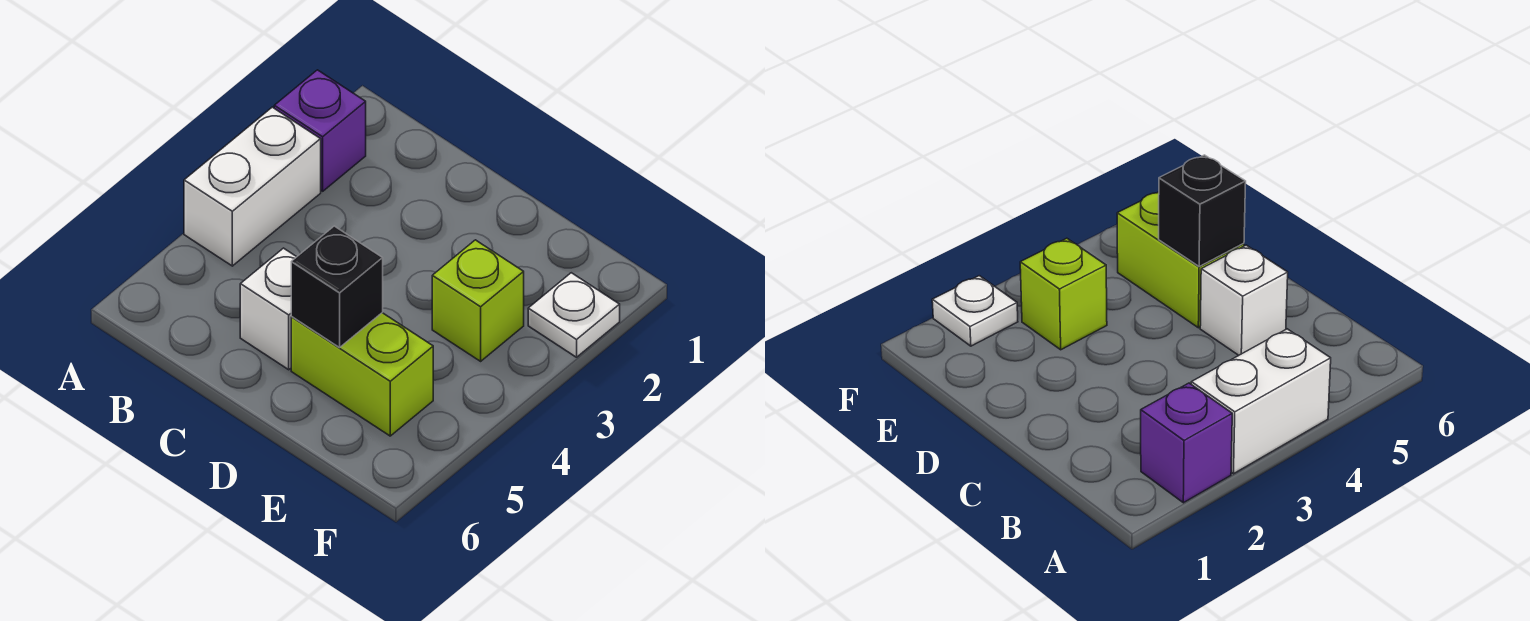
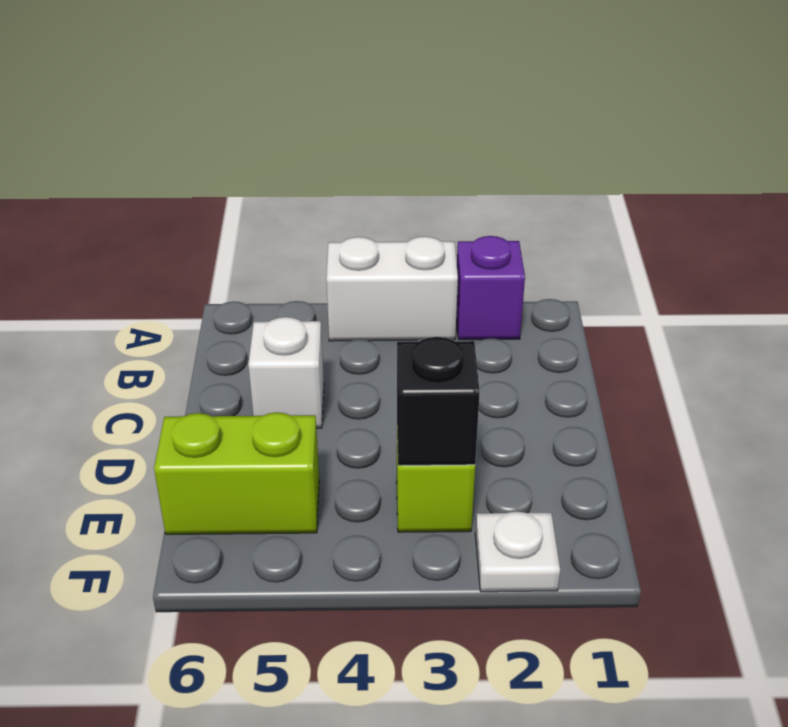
lime 1x2 brick [291,313,433,436] -> lime 1x2 brick turned to [154,412,319,534]
black 1x1 brick [291,226,383,348] -> black 1x1 brick moved to [397,337,480,465]

